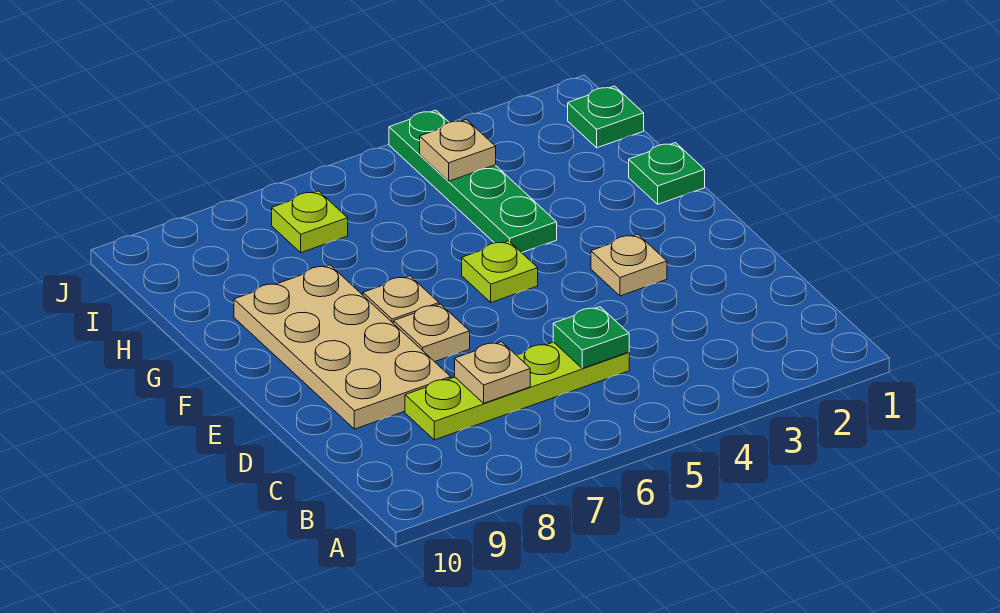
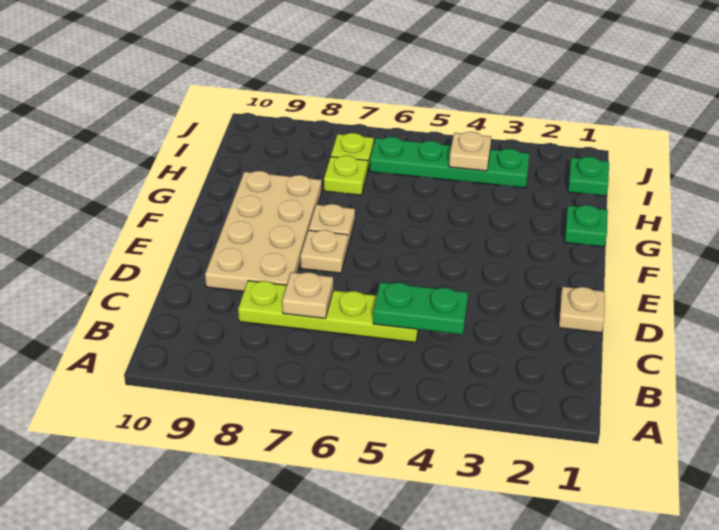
green 1x1 plate [553,307,629,368] -> green 1x2 plate [373,282,468,335]
tan 1x1 plate [591,234,667,296] -> tan 1x1 plate moved to [559,287,605,333]
lime 1x1 plate [462,241,538,302] -> lime 1x1 plate moved to [324,156,368,195]
green 1x4 plate [389,110,557,253] -> green 1x4 plate turned to [370,137,530,188]

